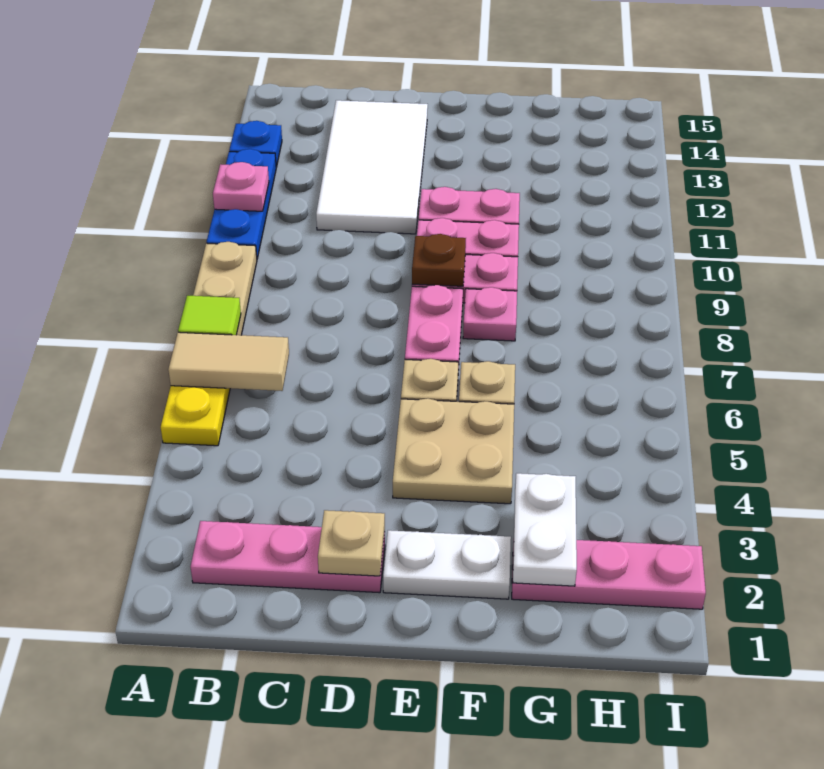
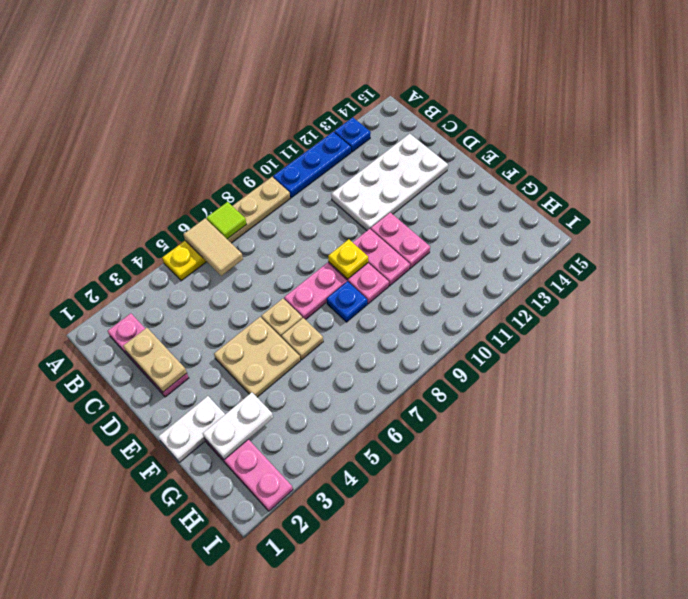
pink 1x1 plate [213,162,269,211] -> none
white 2x4 tile [316,100,428,234] -> white 2x4 plate [331,134,448,230]
tan 1x1 plate [318,510,385,576] -> tan 1x2 plate [123,328,187,392]
white 1x2 plate [383,530,511,599] -> white 1x2 plate turned to [158,396,225,462]
brown 1x1 plate [412,234,466,286] -> yellow 1x1 plate [328,239,368,279]
pink 1x1 plate [463,287,517,341] -> blue 1x1 plate [327,281,367,322]

